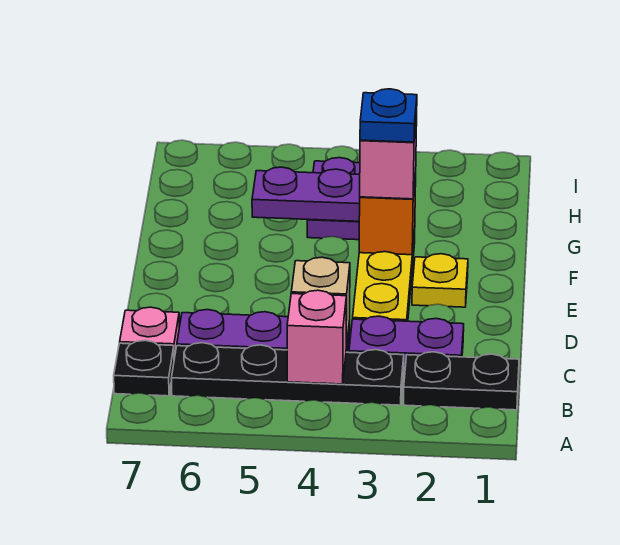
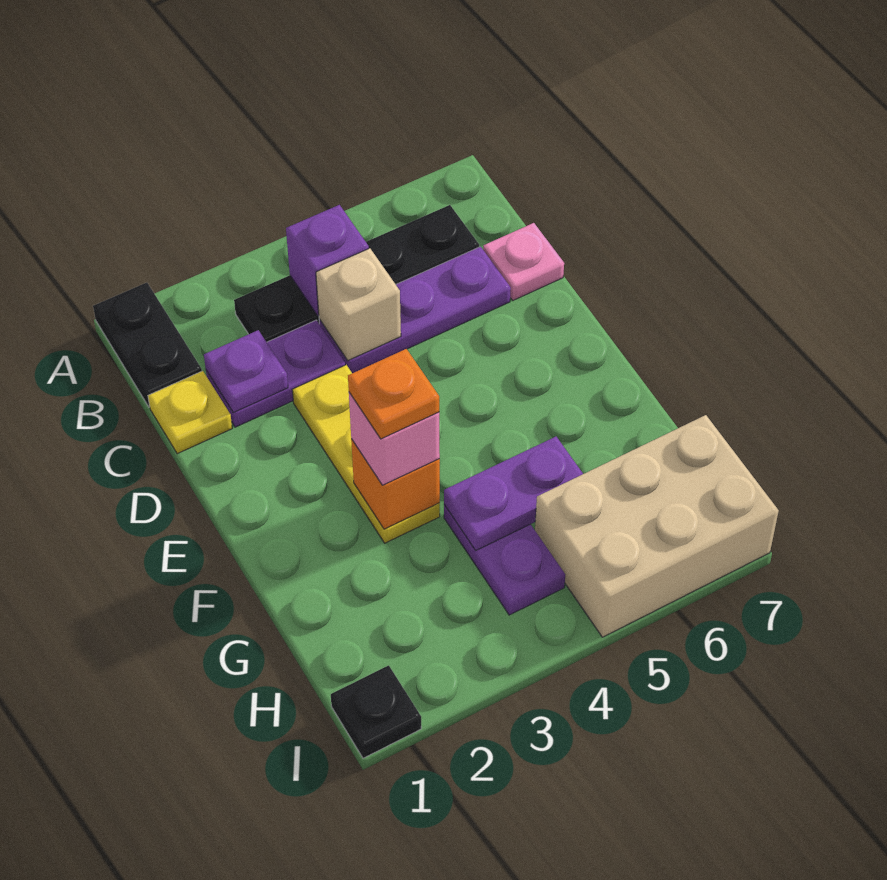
black 1x2 plate [404,352,519,410] -> black 1x2 plate turned to [93,283,202,407]
pink 1x1 brick [287,290,346,384] -> purple 1x1 brick [286,205,369,316]
black 1x1 plate [114,340,174,396] -> black 1x1 plate moved to [331,665,421,758]
none -> purple 1x1 plate [204,330,288,412]
yellow 1x1 plate [412,254,468,307] -> yellow 1x1 plate moved to [148,371,232,454]
blue 1x1 plate [360,89,417,142] -> orange 1x1 plate [348,349,439,439]
none -> tan 2x3 brick [535,415,779,637]

